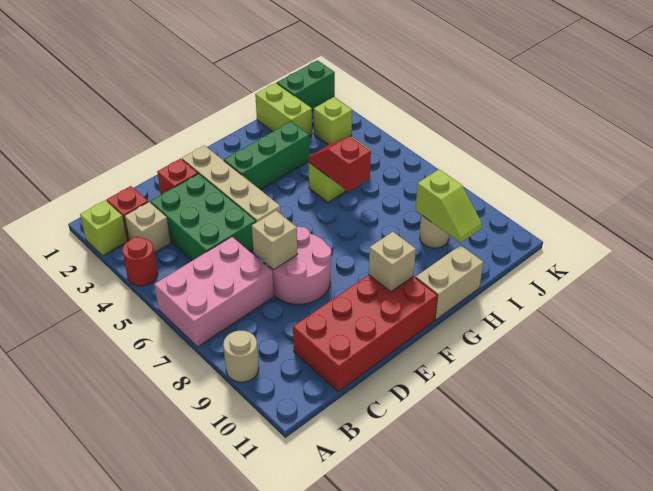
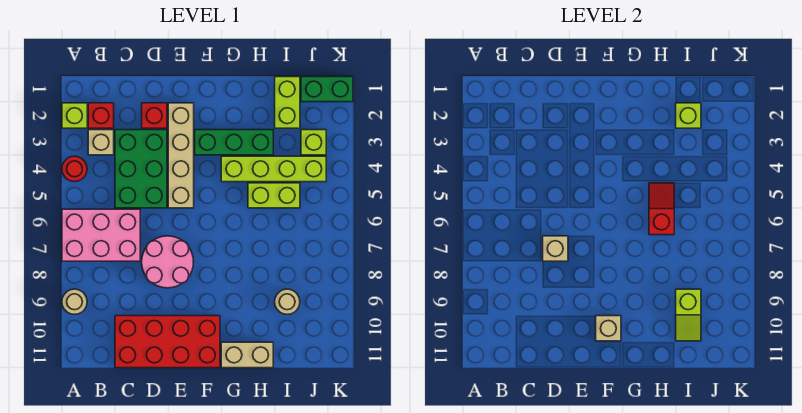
none -> lime 1x4 brick [221,156,326,182]
none -> lime 1x1 brick [676,103,701,128]

